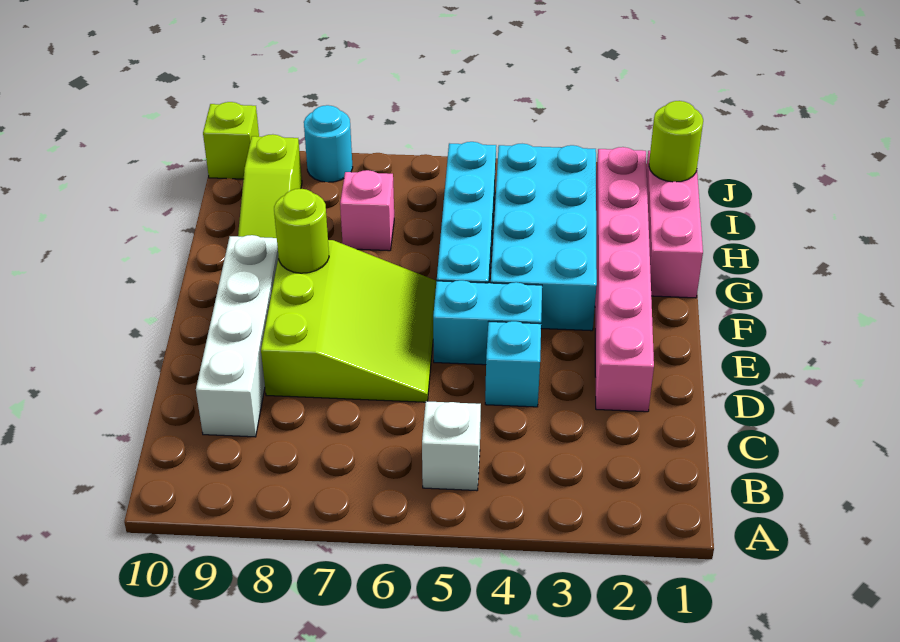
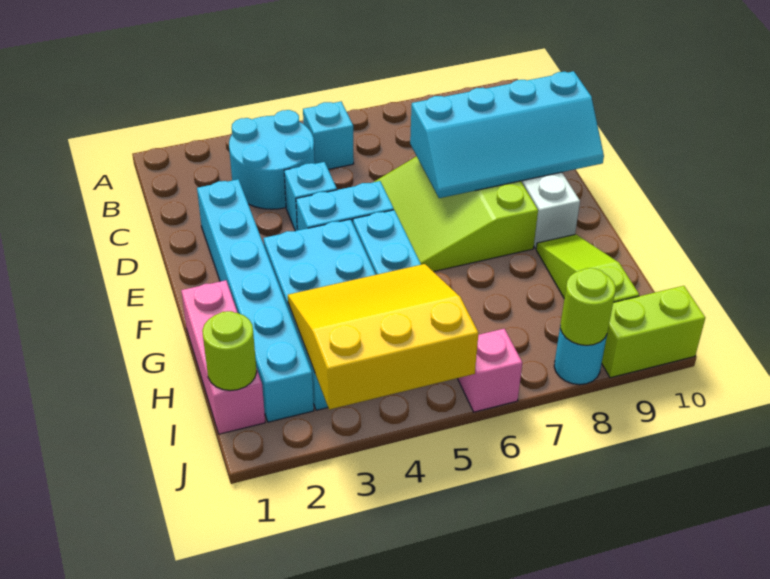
none -> cyan 2x2 round brick [229,110,315,209]
white 1x1 brick [422,401,481,491] -> cyan 1x1 brick [303,102,354,169]
pink 1x6 brick [595,147,654,412] -> cyan 1x6 brick [197,179,314,422]
none -> cyan 2x4 slope [410,71,604,198]
lime 1x1 round brick [274,189,329,273] -> lime 1x1 round brick moved to [560,268,616,345]
none -> yellow 3x3 slope [288,264,478,410]
pink 1x1 brick [340,170,394,251] -> pink 1x1 brick moved to [457,329,522,412]
lime 1x1 brick [203,102,259,179] -> lime 1x2 brick [602,286,705,378]

